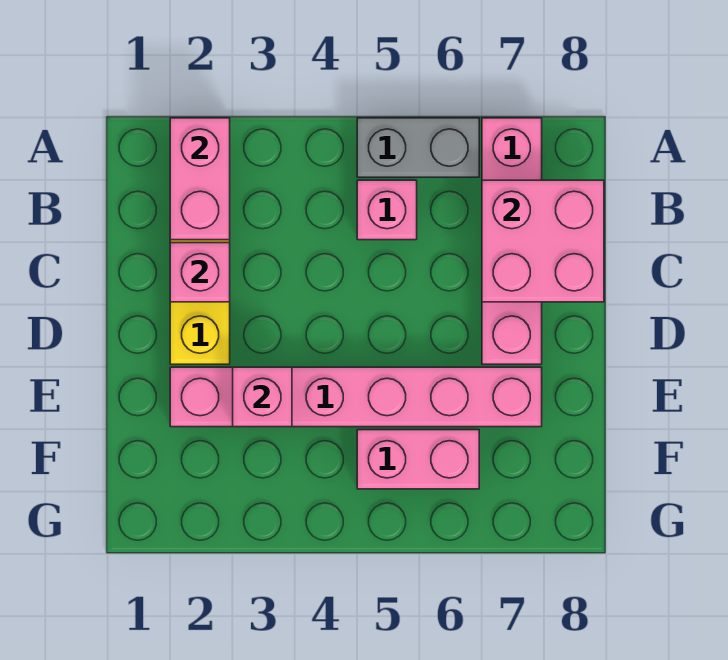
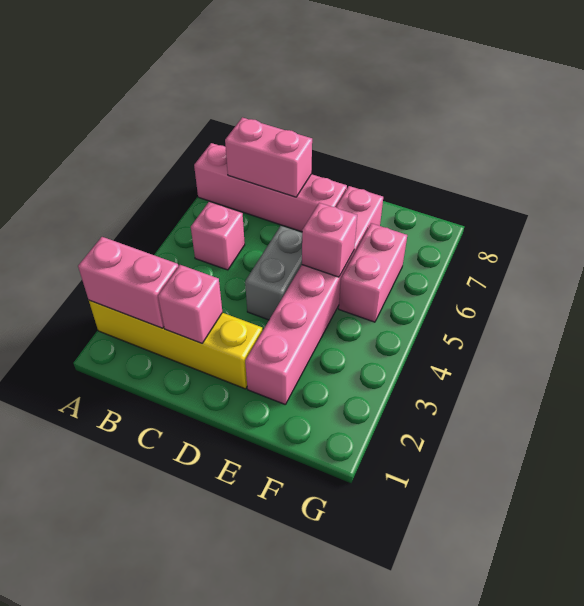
grey 1x2 brick [357,118,479,177] -> grey 1x2 brick moved to [245,226,302,320]
pink 2x2 brick [482,180,604,302] -> pink 1x2 brick [225,117,312,197]
pink 1x1 brick [233,367,292,427] -> pink 1x1 brick moved to [302,203,357,277]

